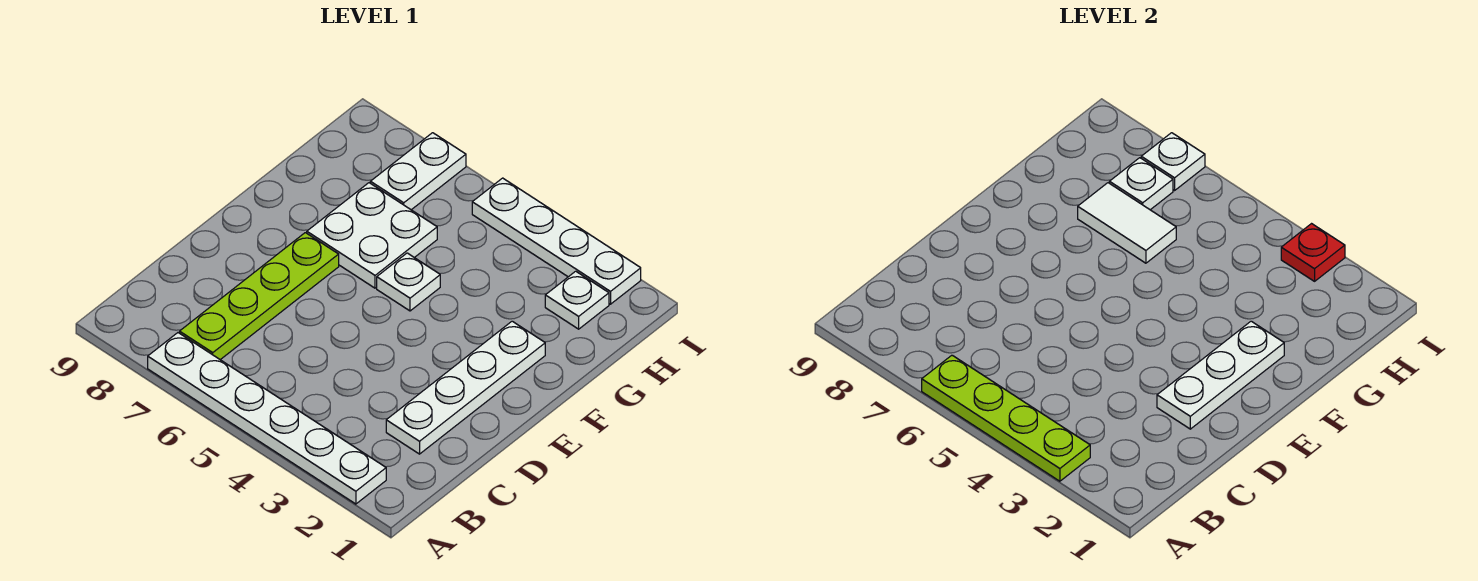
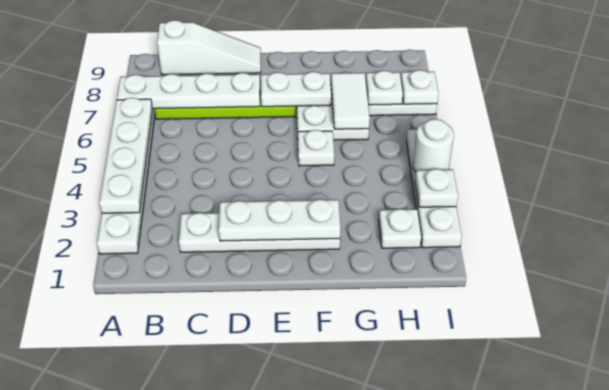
lime 1x4 plate [922,355,1090,481] -> white 1x4 plate [99,98,152,213]
none -> white 1x4 plate [117,73,260,109]
none -> white 1x3 slope [157,20,261,75]
none -> white 1x2 plate [261,72,331,107]
red 1x1 plate [1281,224,1345,281] -> white 1x1 plate [415,169,458,207]
none -> white 1x1 round brick [413,119,454,172]

